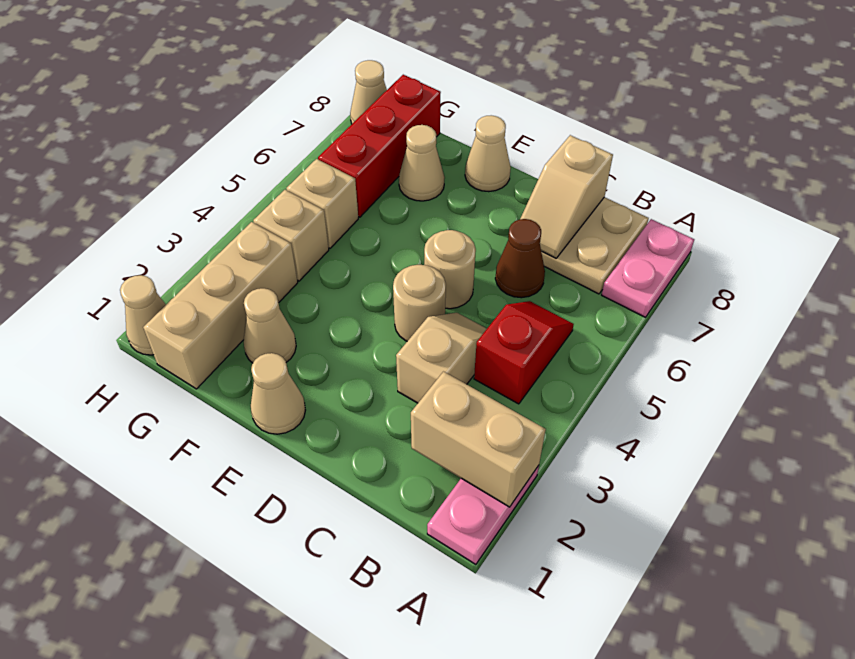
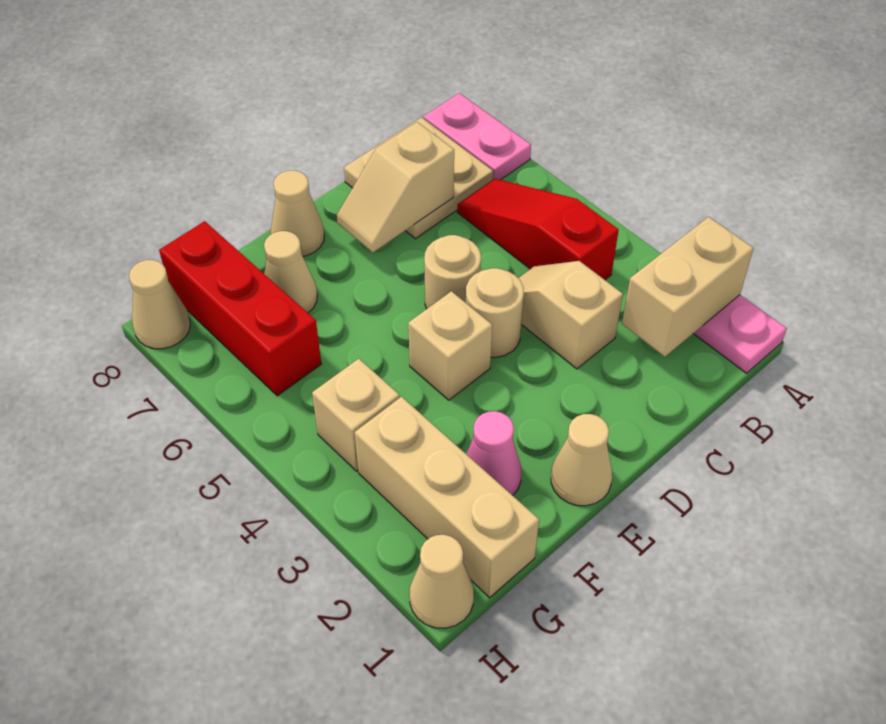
red 1x2 slope [474,301,574,404] -> red 1x3 slope [457,179,619,280]
brown 1x1 cone [495,219,545,298] -> none
tan 1x2 slope [520,135,613,258] -> tan 1x2 slope turned to [337,122,454,252]
tan 1x1 cone [244,288,296,363] -> pink 1x1 cone [466,411,521,496]
tan 1x1 brick [286,159,358,248] -> tan 1x1 brick moved to [408,291,492,400]

